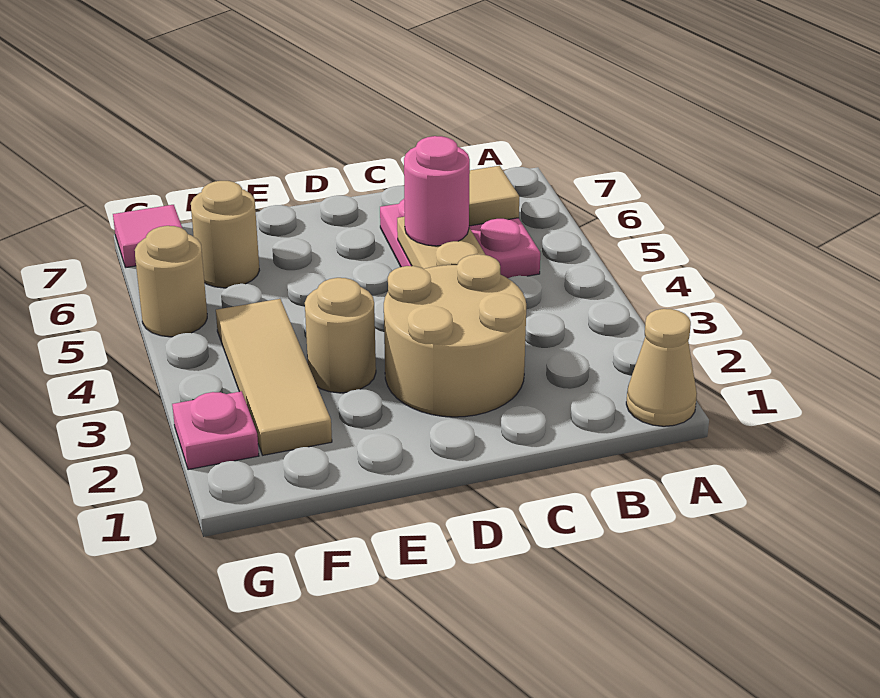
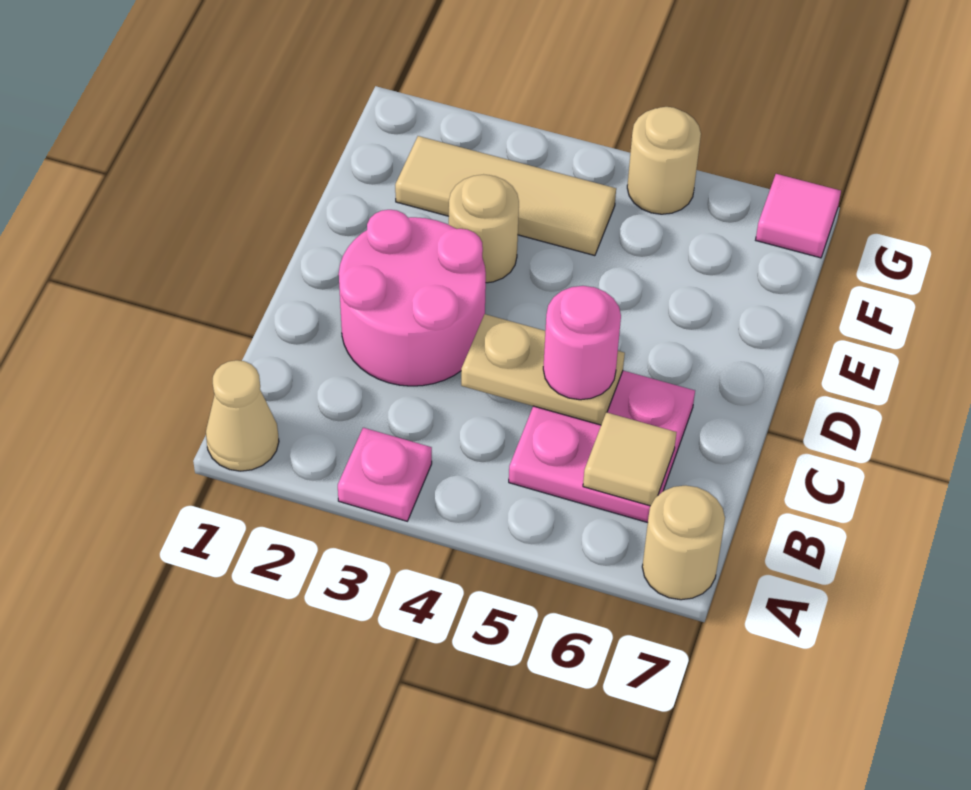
tan 2x2 round brick [384,254,526,417] -> pink 2x2 round brick [339,210,486,386]
tan 1x1 round brick [191,181,259,288] -> tan 1x1 round brick moved to [642,485,725,600]
pink 1x1 plate [172,391,259,470] -> pink 1x1 plate moved to [338,428,432,521]

